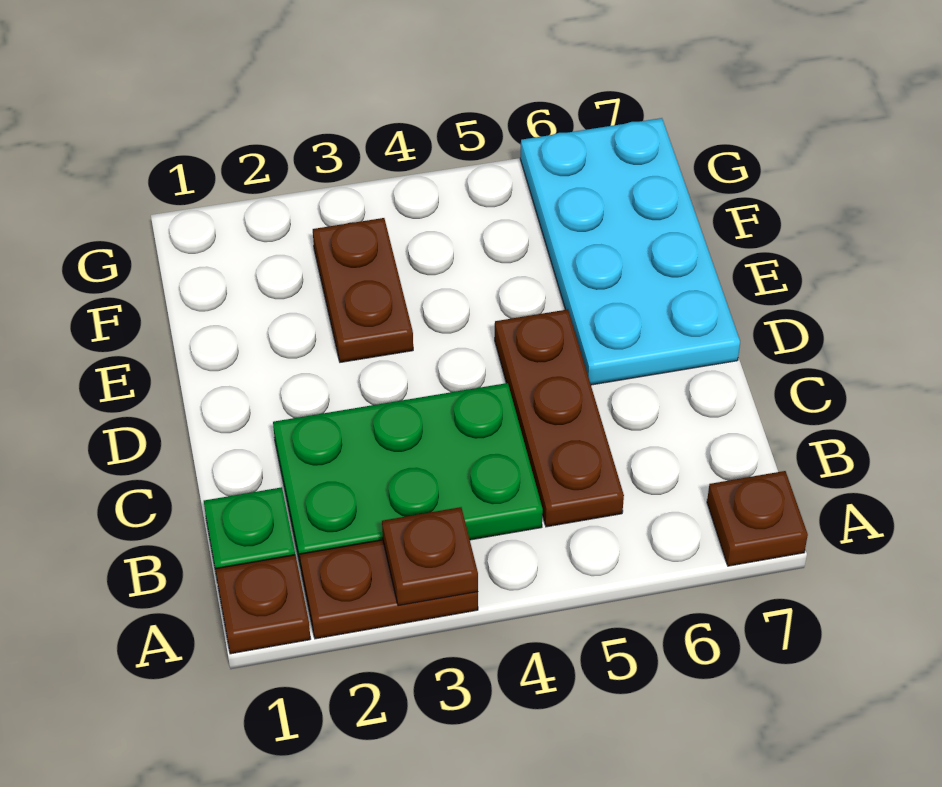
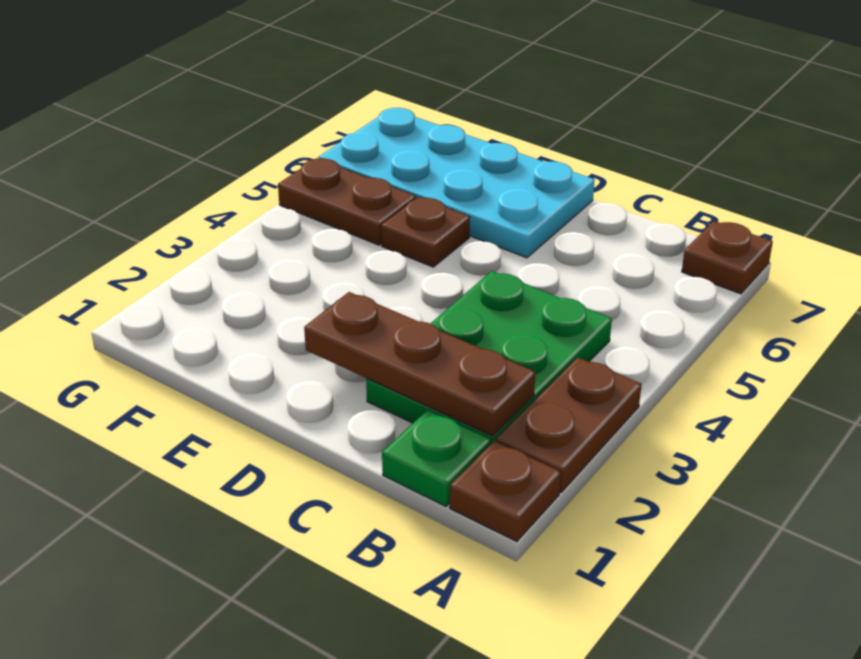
brown 1x1 plate [382,507,478,606] -> brown 1x1 plate moved to [381,197,470,267]
brown 1x3 plate [495,309,624,527] -> brown 1x3 plate moved to [304,292,535,436]
brown 1x2 plate [313,218,413,362] -> brown 1x2 plate moved to [278,158,416,245]

